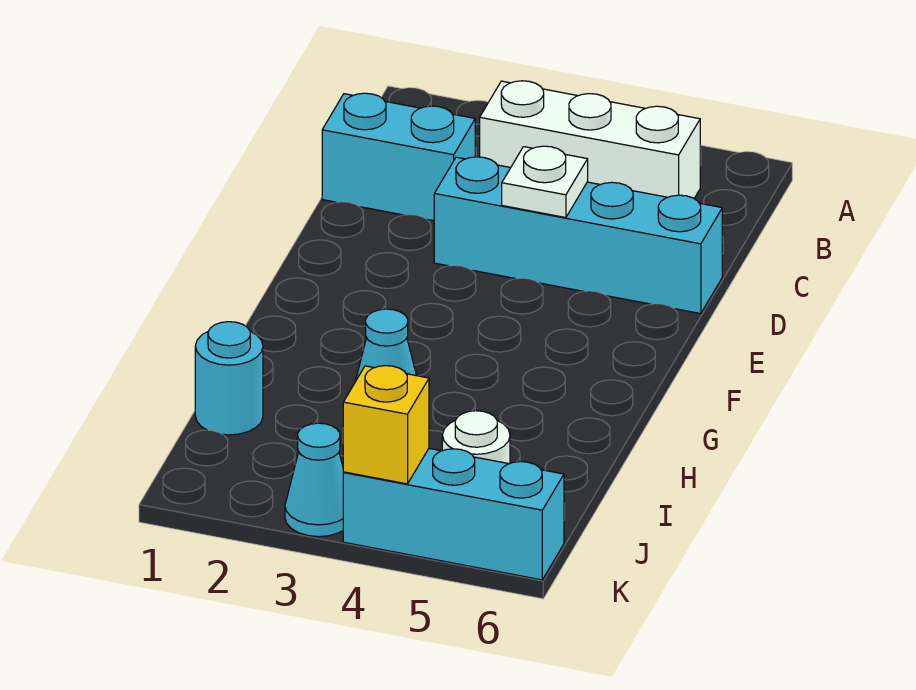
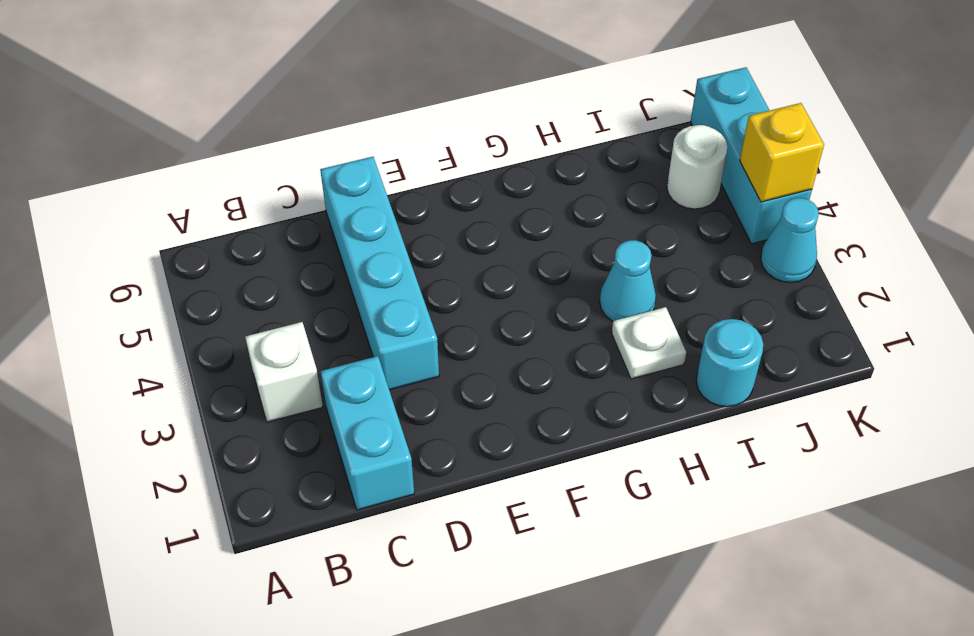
white 1x3 brick [480,81,700,198] -> white 1x1 brick [245,322,323,422]
white 1x1 plate [502,146,588,218] -> white 1x1 plate moved to [612,307,686,379]

